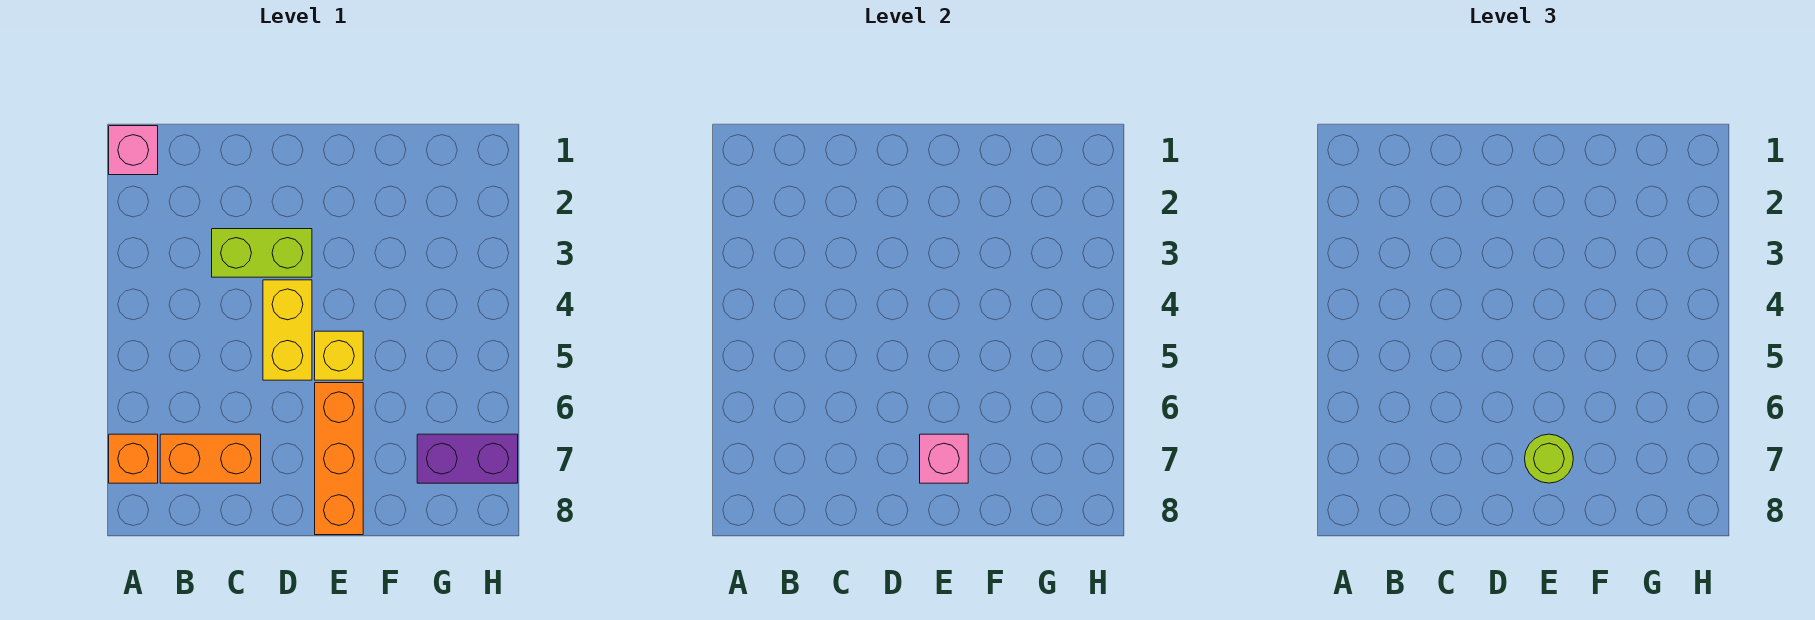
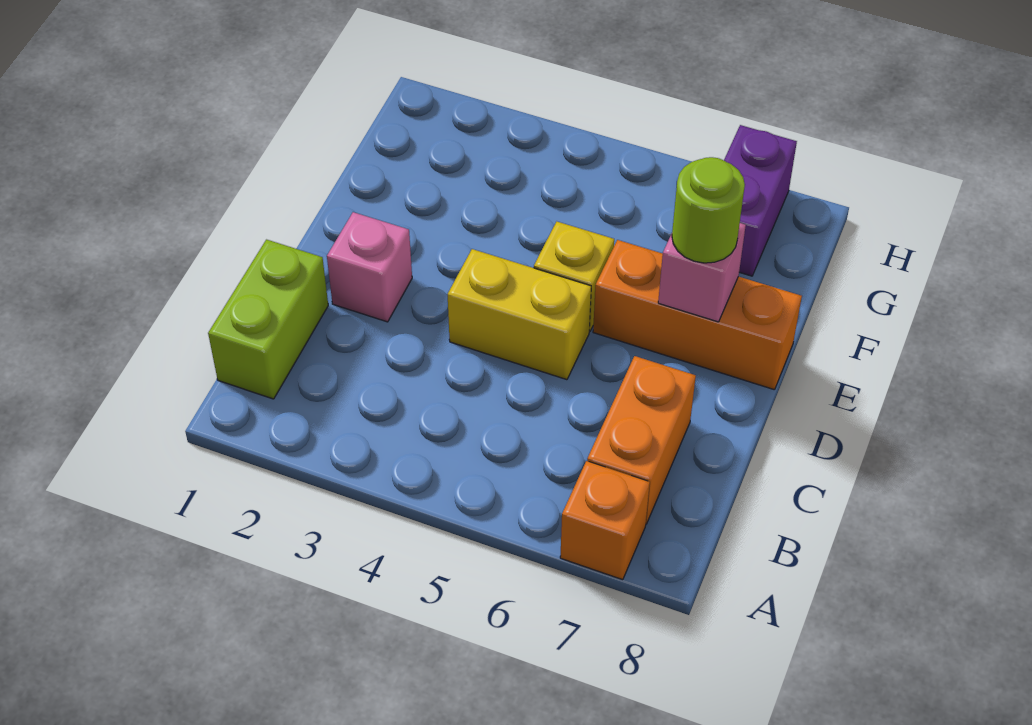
pink 1x1 brick [109,126,158,175] -> pink 1x1 brick moved to [327,212,412,322]
lime 1x2 brick [212,229,312,277] -> lime 1x2 brick moved to [208,240,328,399]

